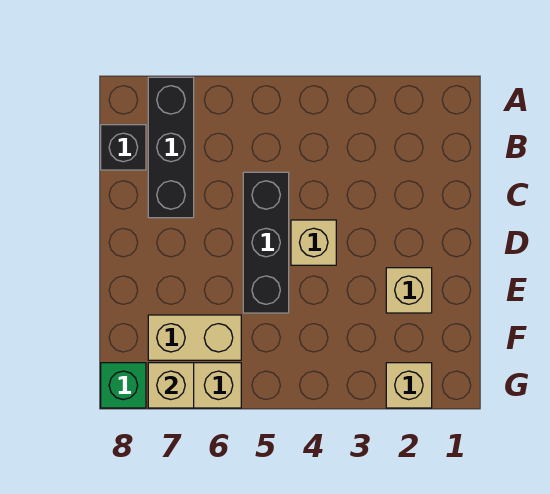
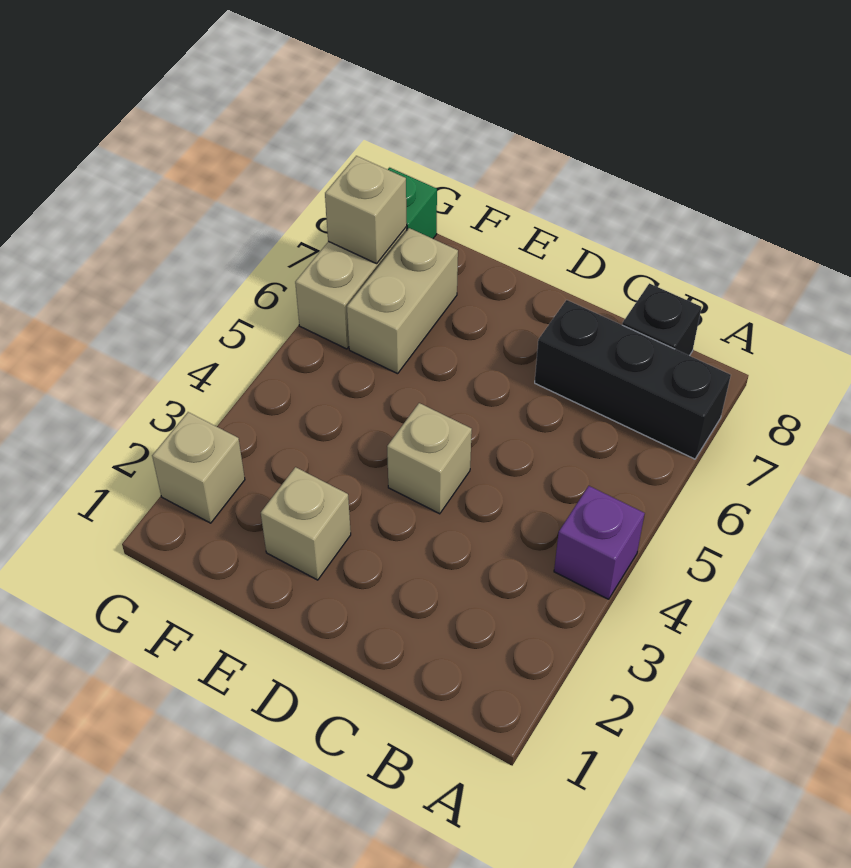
none -> purple 1x1 brick [554,486,645,599]
black 1x3 brick [243,172,289,313] -> none

